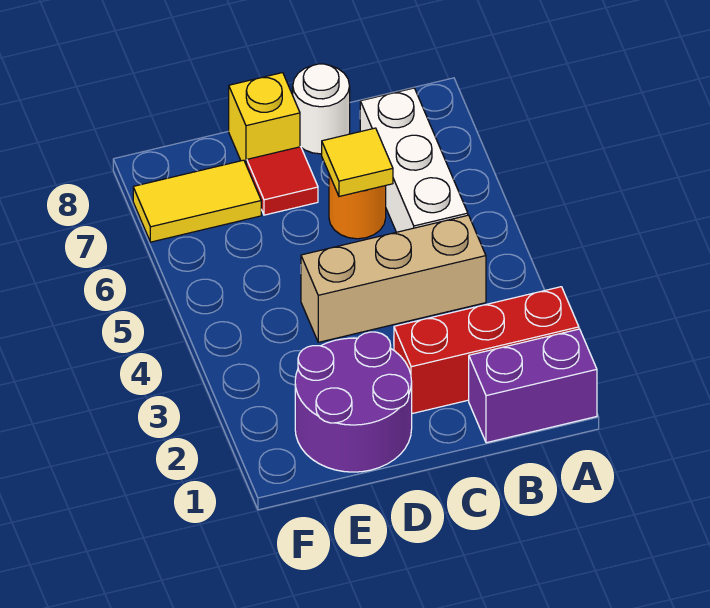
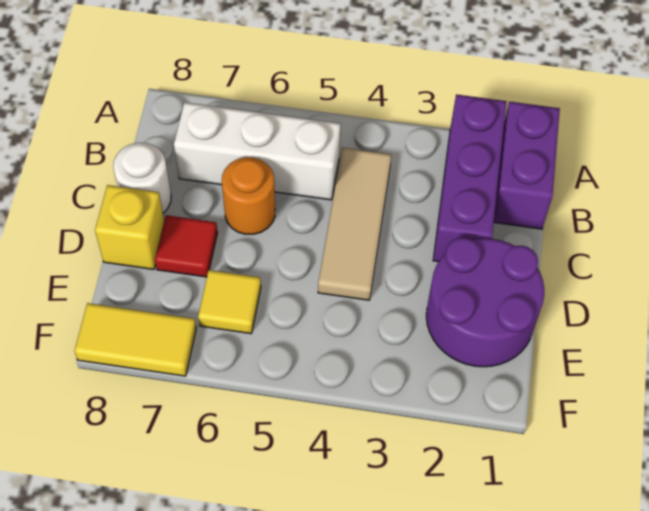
red 1x3 brick [394,287,579,414] -> purple 1x3 brick [433,94,507,262]
tan 1x3 brick [301,215,486,342] -> tan 1x3 tile [318,148,391,300]
yellow 1x1 tile [322,128,393,196] -> yellow 1x1 tile moved to [198,270,261,334]
yellow 1x2 tile [133,160,261,242] -> yellow 1x2 tile turned to [74,303,196,376]

